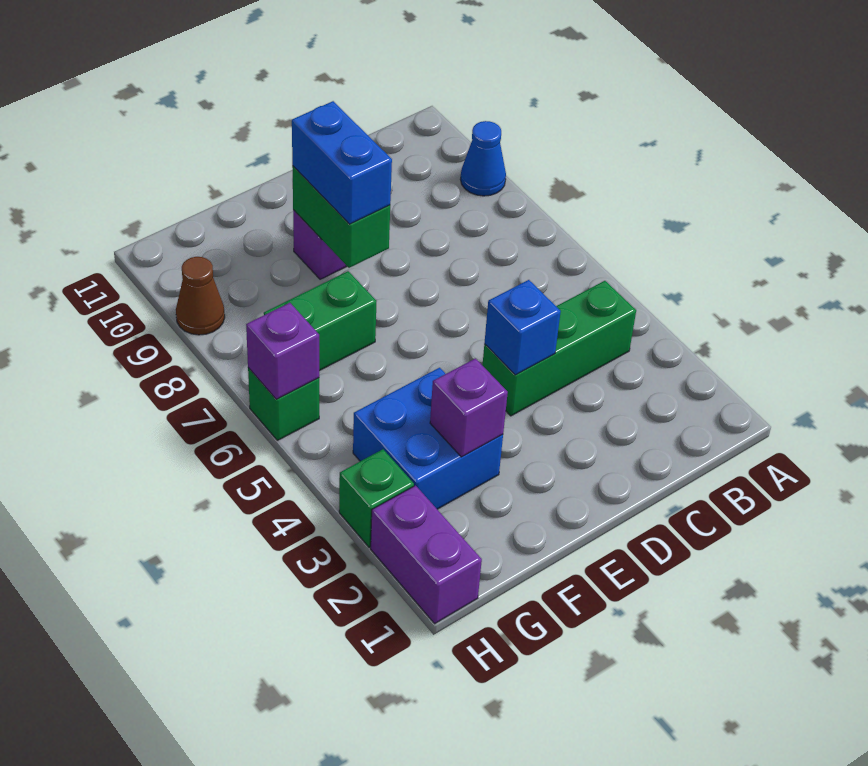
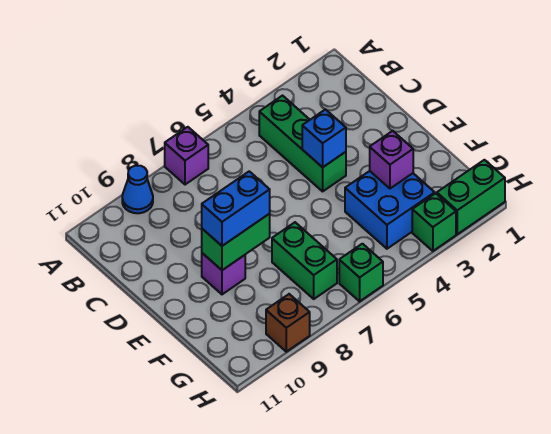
purple 1x2 brick [371,486,482,623] -> green 1x2 brick [437,160,505,234]
purple 1x1 brick [246,303,319,399] -> purple 1x1 brick moved to [165,127,208,185]
brown 1x1 cone [176,257,225,335] -> brown 1x1 brick [266,294,310,352]

